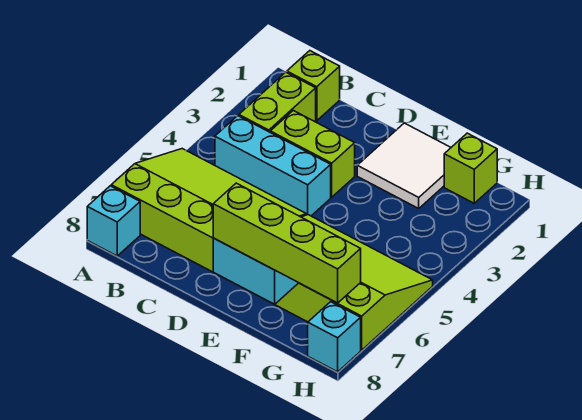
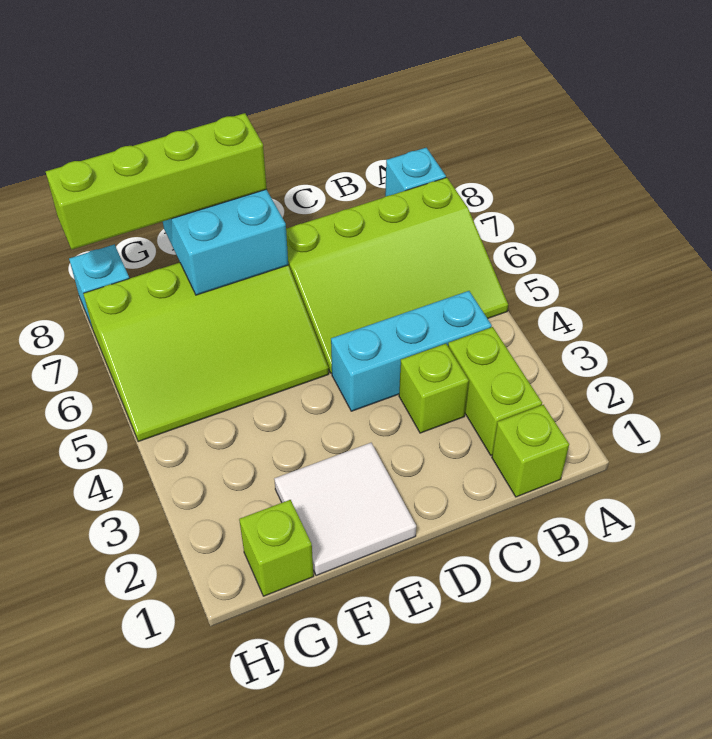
lime 1x2 brick [270,110,355,197] -> lime 1x1 brick [399,344,469,433]

